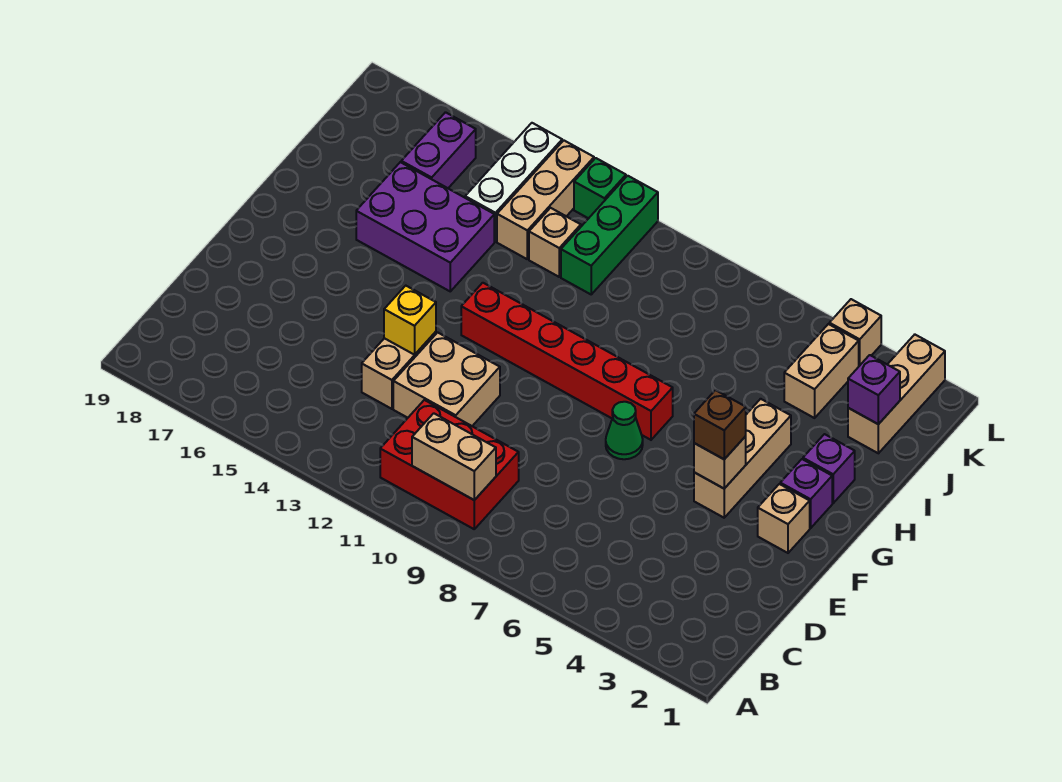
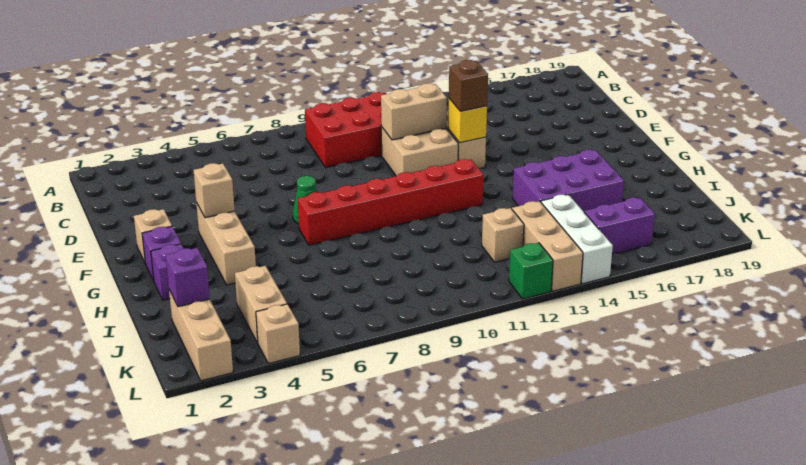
tan 1x2 brick [412,413,496,500] -> tan 1x2 brick moved to [381,83,447,140]
brown 1x1 brick [694,390,746,459] -> brown 1x1 brick moved to [449,60,488,111]
green 1x3 brick [561,176,658,294] -> none
purple 1x2 brick [401,112,476,188] -> purple 1x2 brick turned to [584,198,655,254]

